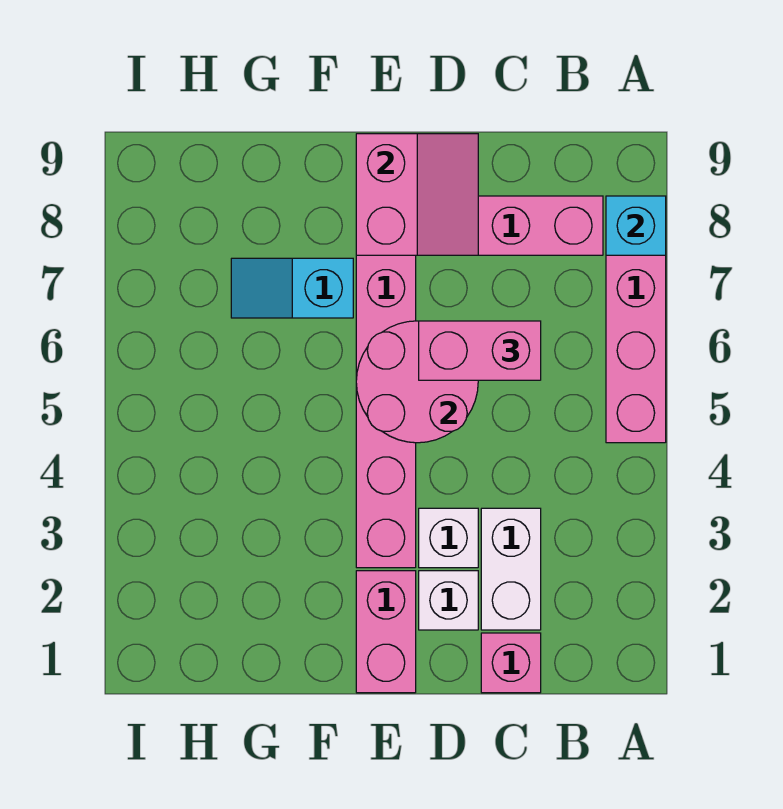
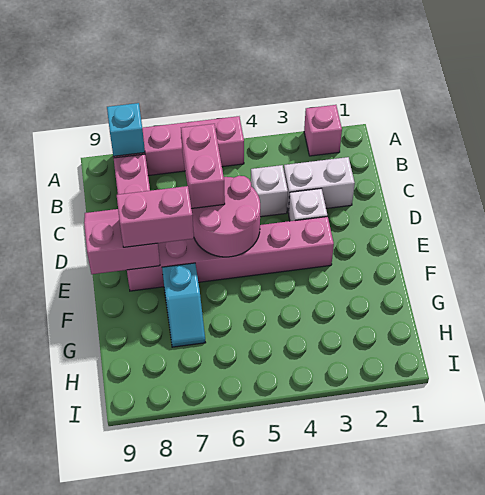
pink 1x1 brick [481,633,541,693] -> pink 1x1 brick moved to [304,105,342,156]
white 1x1 brick [419,571,478,630] -> white 1x1 brick moved to [251,165,288,217]
pink 1x2 brick [356,571,416,693] -> pink 1x2 brick moved to [117,186,194,247]

